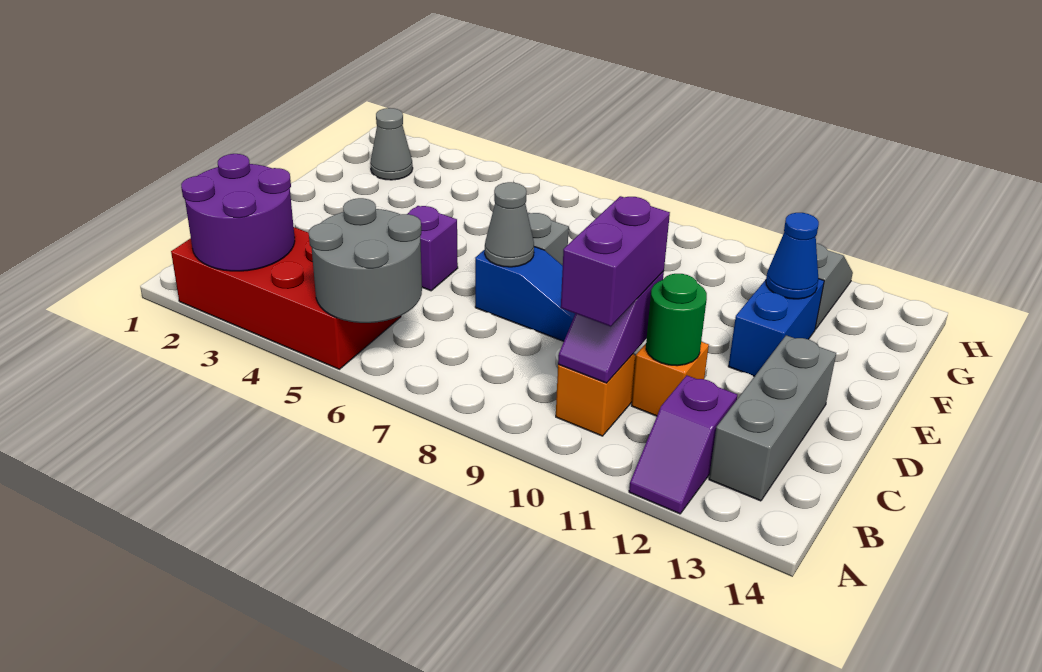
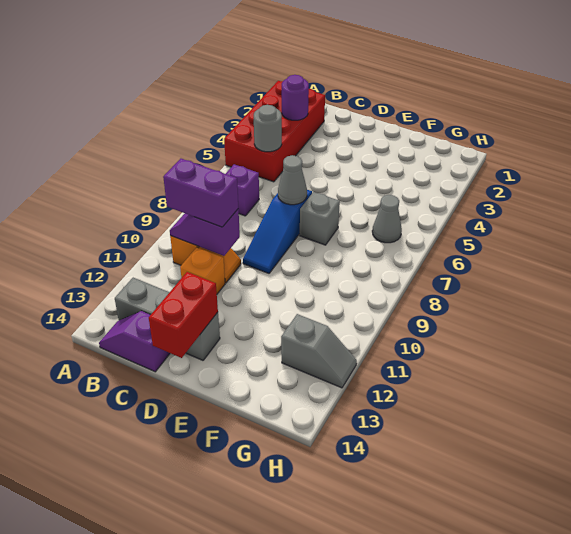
purple 2x2 round brick [181,154,295,271] -> purple 1x1 round brick [282,75,309,120]
grey 2x2 round brick [309,198,422,323] -> grey 1x1 round brick [254,105,282,152]
purple 1x2 slope [629,375,737,514] -> purple 1x2 slope moved to [99,311,170,372]
green 1x1 round brick [646,274,707,366] -> none
purple 1x1 brick [408,206,458,291] -> purple 1x1 brick moved to [226,164,259,216]
none -> red 1x2 brick [149,272,218,358]
blue 1x2 brick [728,279,824,376] -> none
blue 1x1 cone [766,213,819,299] -> none
grey 1x1 cone [370,108,413,180] -> grey 1x1 cone moved to [372,195,402,243]

